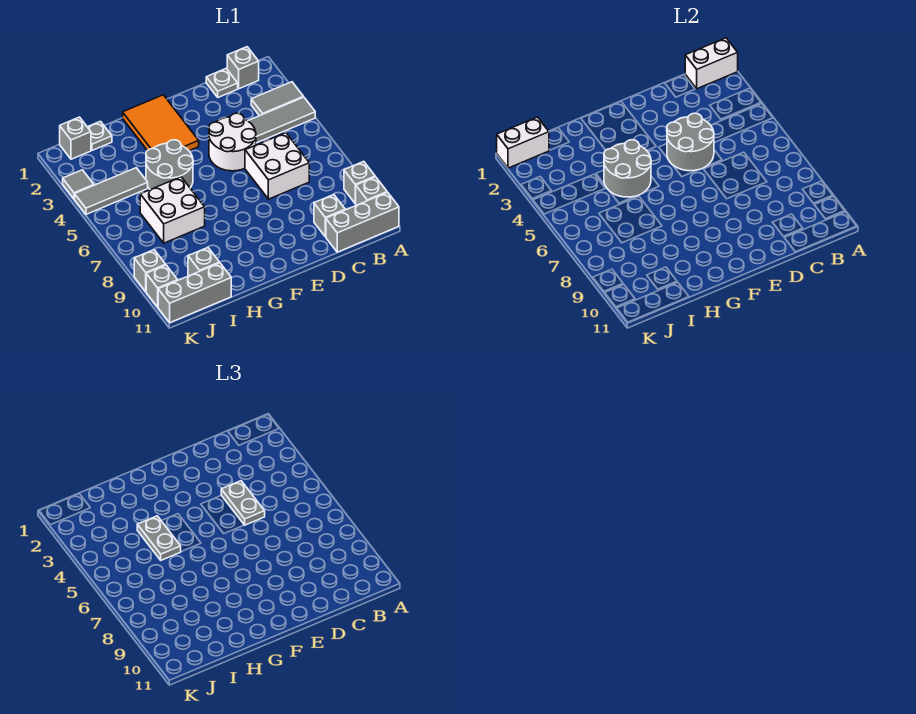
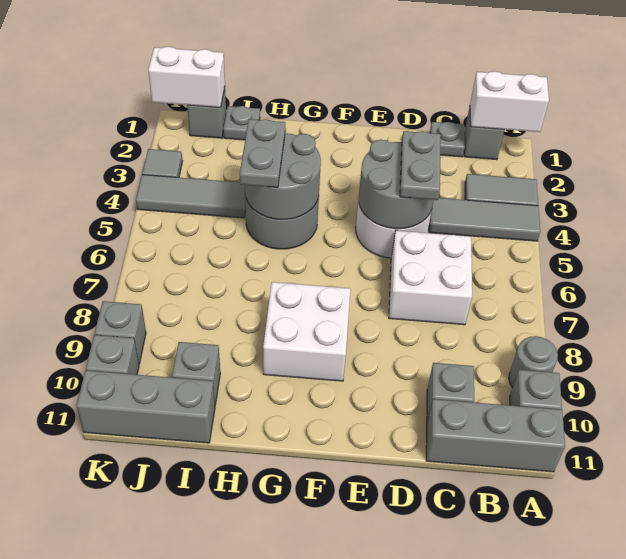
grey 1x1 brick [344,161,375,203] -> grey 1x1 round brick [509,336,558,387]
orange 2x3 tile [123,95,199,151] -> none
white 2x2 brick [140,177,205,243] -> white 2x2 brick moved to [263,282,350,381]

